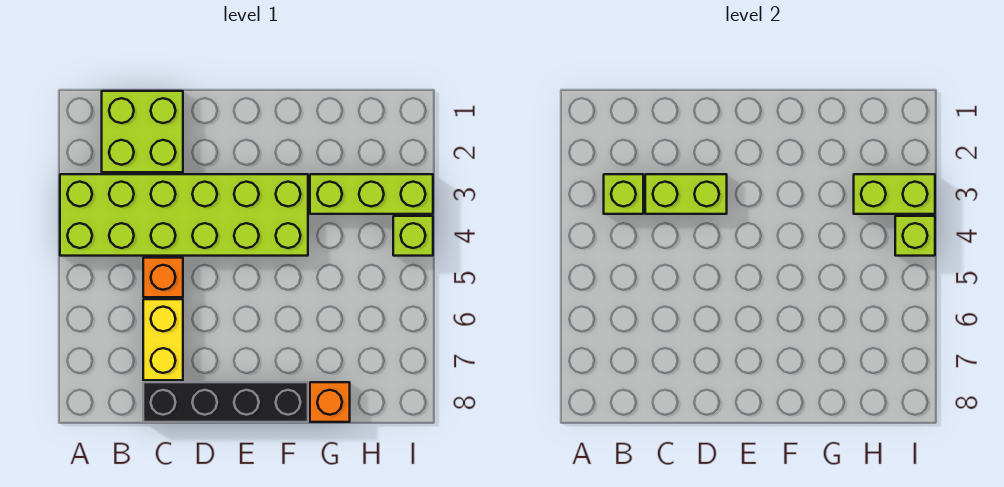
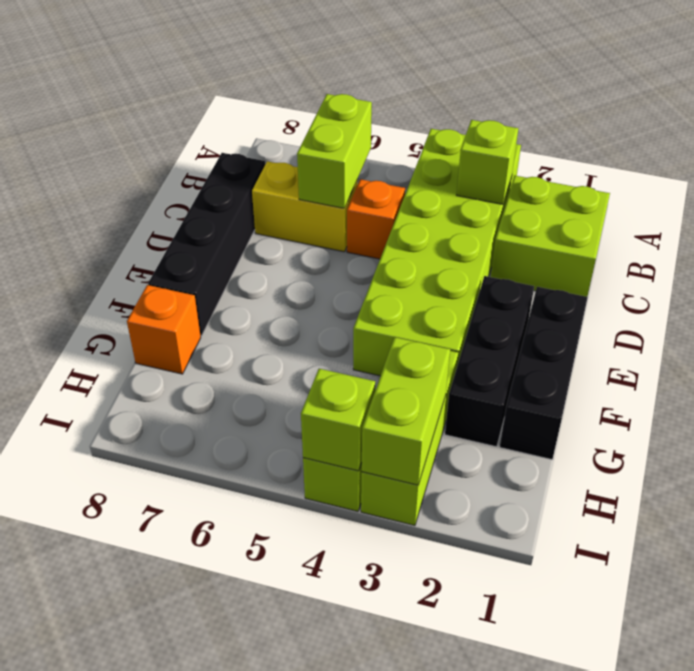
lime 1x2 brick [645,174,727,214] -> lime 1x2 brick moved to [297,94,372,208]
none -> black 1x3 brick [500,287,588,460]
none -> black 1x3 brick [445,276,534,447]

